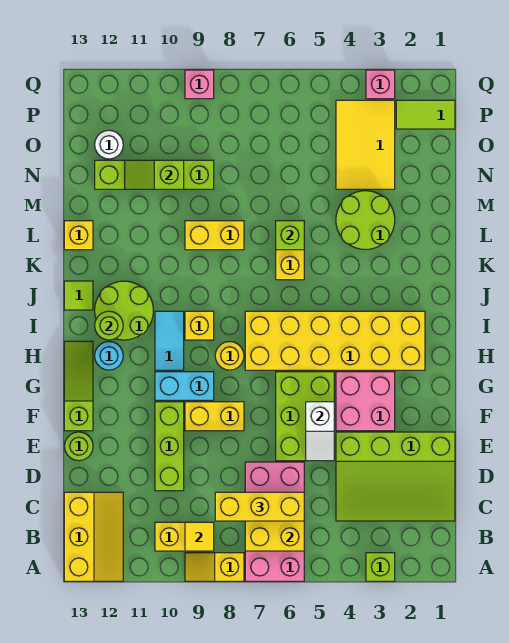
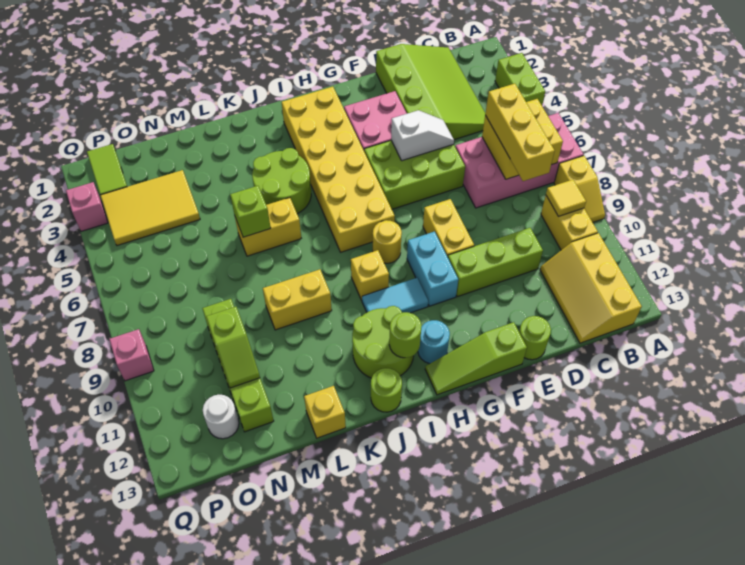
lime 1x1 brick [366,553,395,581] -> lime 1x2 brick [495,53,545,105]
yellow 2x3 slope [64,492,123,581] -> yellow 2x3 slope turned to [540,233,642,343]
lime 1x1 tile [64,281,93,310] -> lime 1x1 round brick [371,368,402,412]
lime 2x2 round brick [336,191,395,250] -> lime 2x2 round brick moved to [252,148,311,214]
yellow 1x2 brick [185,221,244,250] -> yellow 1x2 brick turned to [263,269,332,330]

